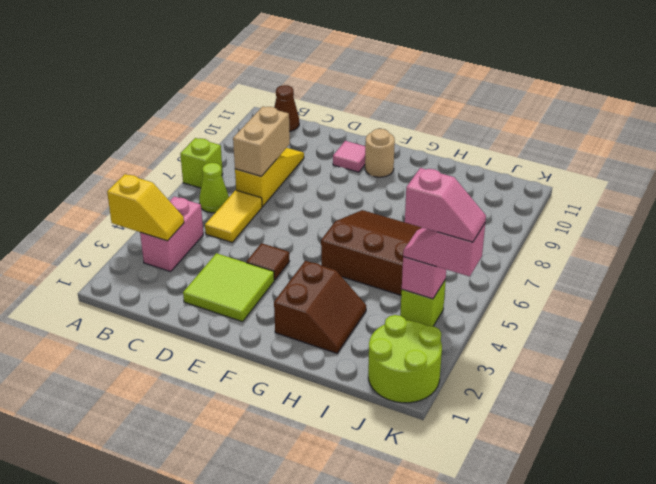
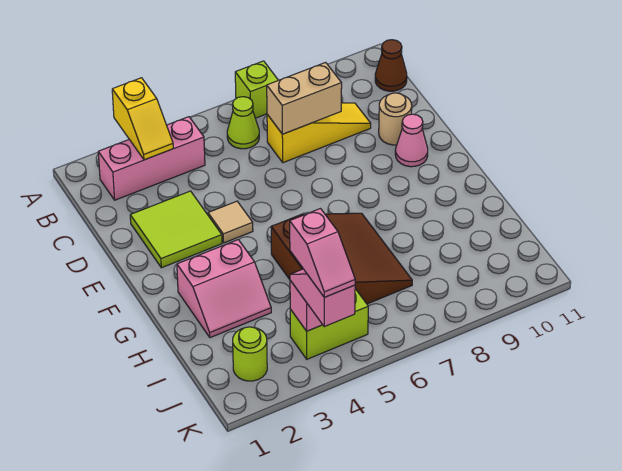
pink 1x2 brick [140,196,203,272] -> pink 1x3 brick [98,117,205,200]
yellow 1x2 tile [205,190,262,242] -> none
brown 1x1 tile [246,243,290,280] -> tan 1x1 tile [208,201,253,243]
pink 1x1 tile [333,141,365,172] -> pink 1x1 cone [395,114,428,167]
tan 1x1 round brick [365,129,395,177] -> tan 1x1 round brick moved to [379,93,412,145]
brown 2x2 slope [274,261,366,353] -> pink 2x2 slope [177,240,271,338]
lime 2x2 round brick [368,315,442,403] -> lime 1x1 round brick [233,327,267,381]
lime 1x1 brick [400,279,446,326] -> lime 1x2 brick [290,289,368,359]

